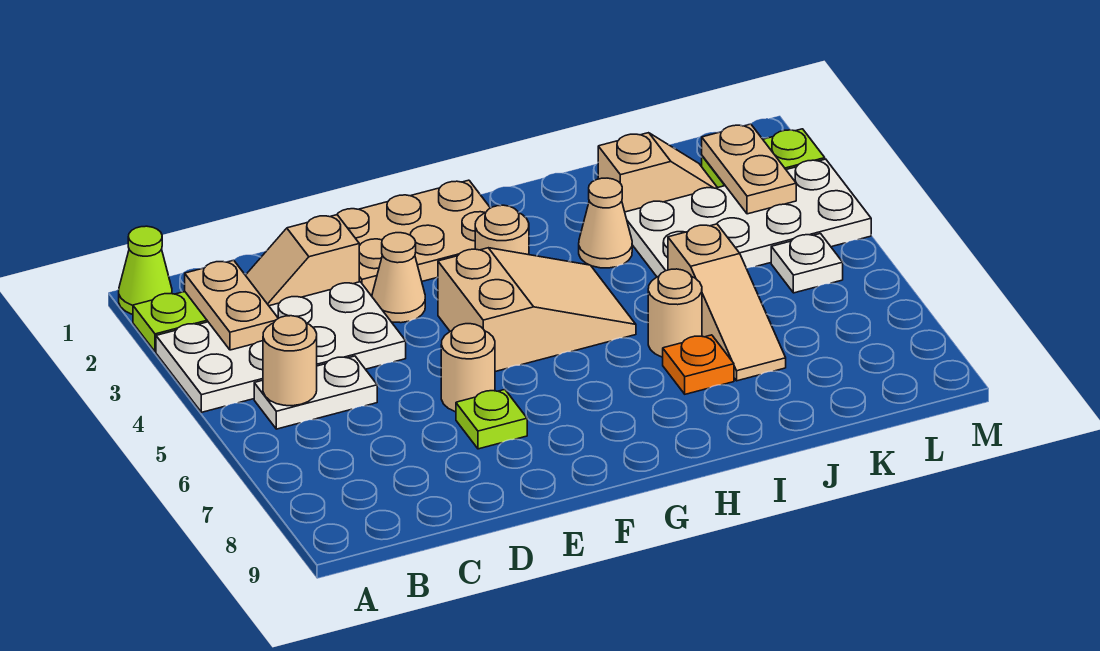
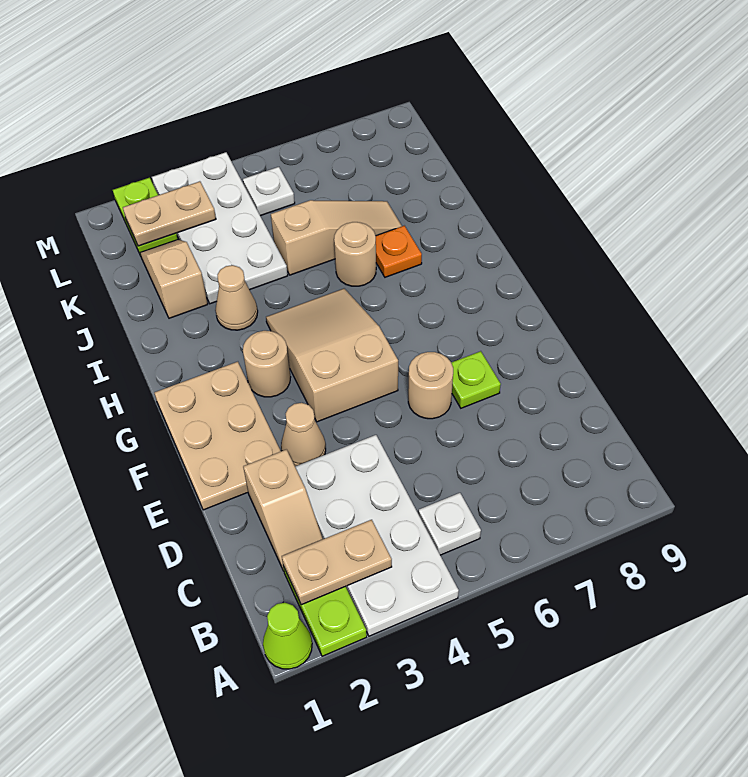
white 1x2 plate [254,356,377,429] -> white 1x1 plate [418,493,481,555]
tan 1x1 round brick [263,316,317,406] -> none

